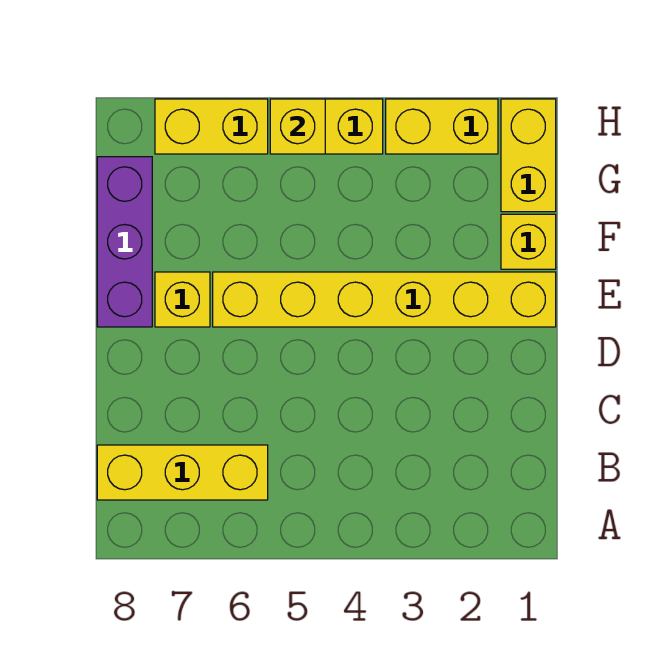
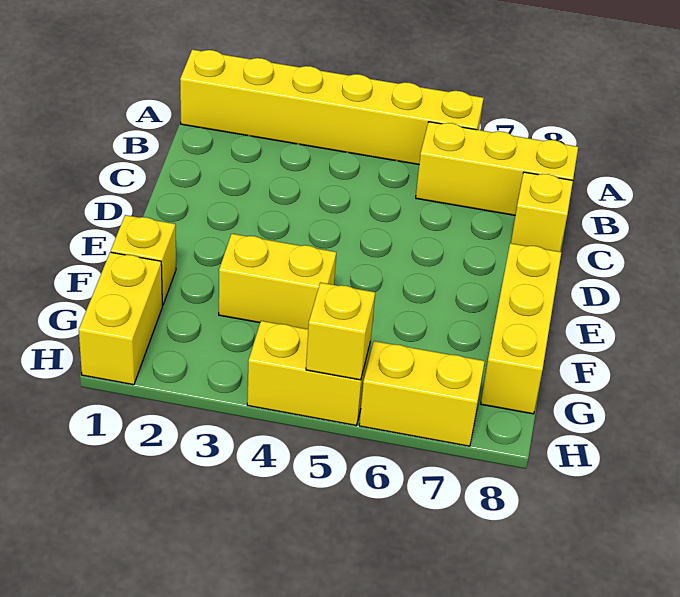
yellow 1x6 brick [213,272,556,327] -> yellow 1x6 brick moved to [180,50,483,164]
yellow 1x1 brick [155,272,210,327] -> yellow 1x1 brick moved to [511,172,573,252]
purple 1x3 brick [97,157,152,327] -> yellow 1x3 brick [481,243,561,414]
yellow 1x2 brick [386,99,498,154] -> yellow 1x2 brick moved to [219,234,336,329]

